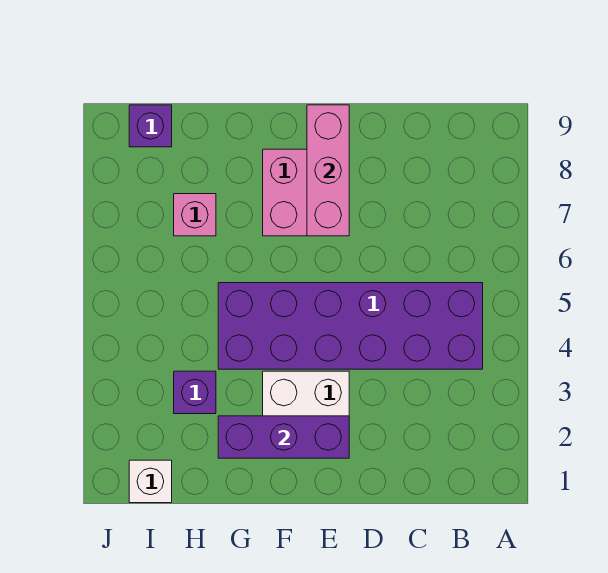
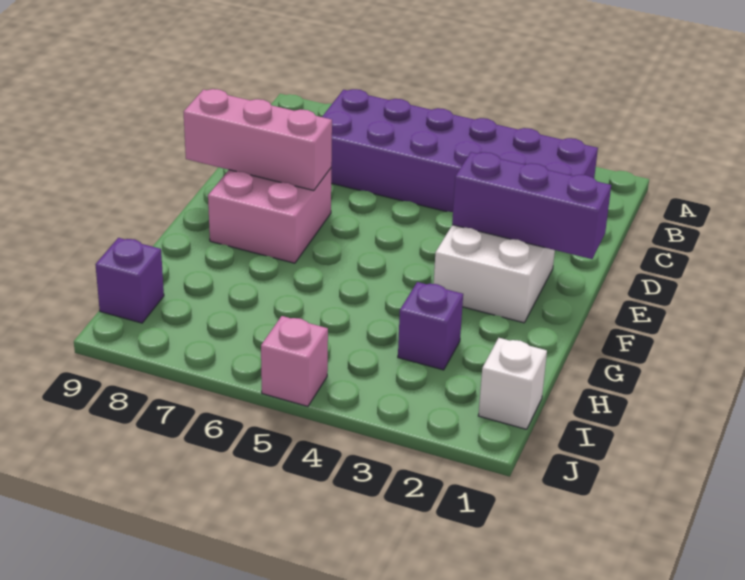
purple 2x6 brick [218,283,483,369] -> purple 2x6 brick turned to [322,89,598,212]
purple 1x3 brick [218,416,349,458] -> purple 1x3 brick turned to [452,152,611,259]
pink 1x1 brick [174,194,216,236] -> pink 1x1 brick moved to [261,316,328,406]

